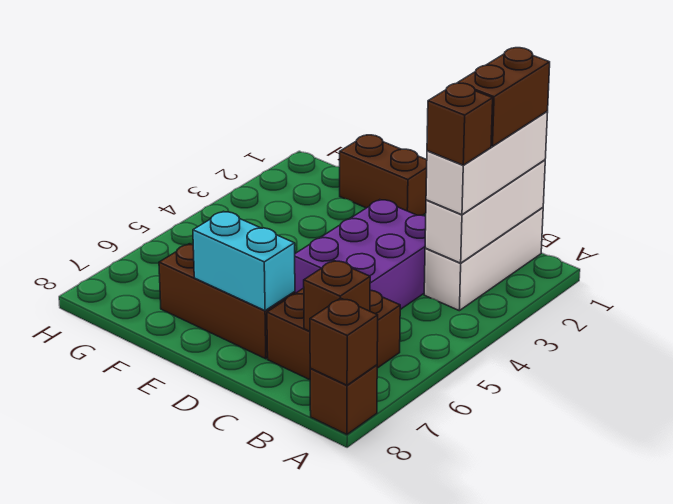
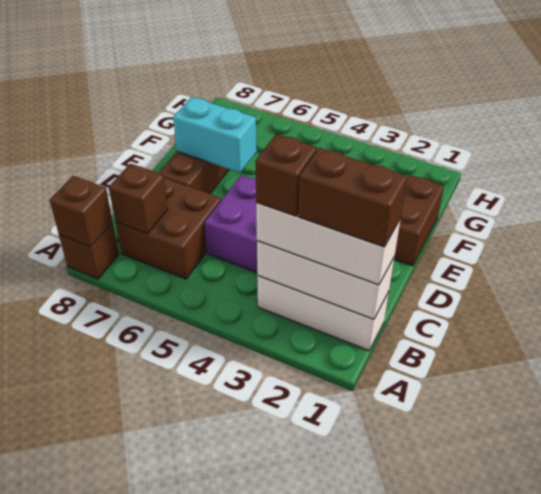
cyan 1x2 brick [193,211,295,311] -> cyan 1x2 brick turned to [173,97,257,173]

